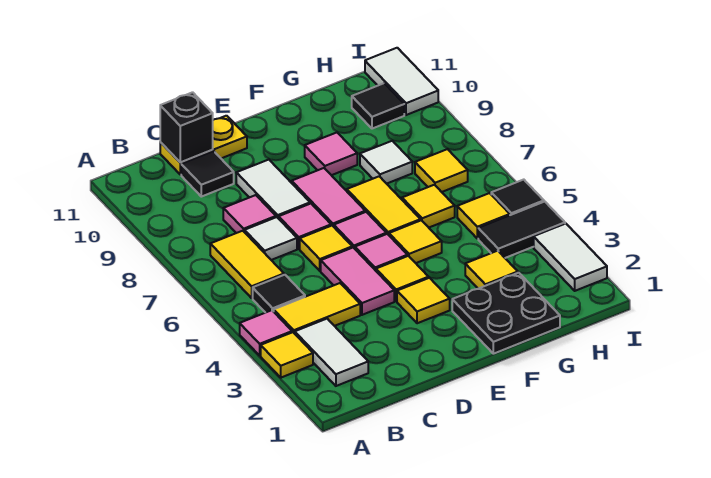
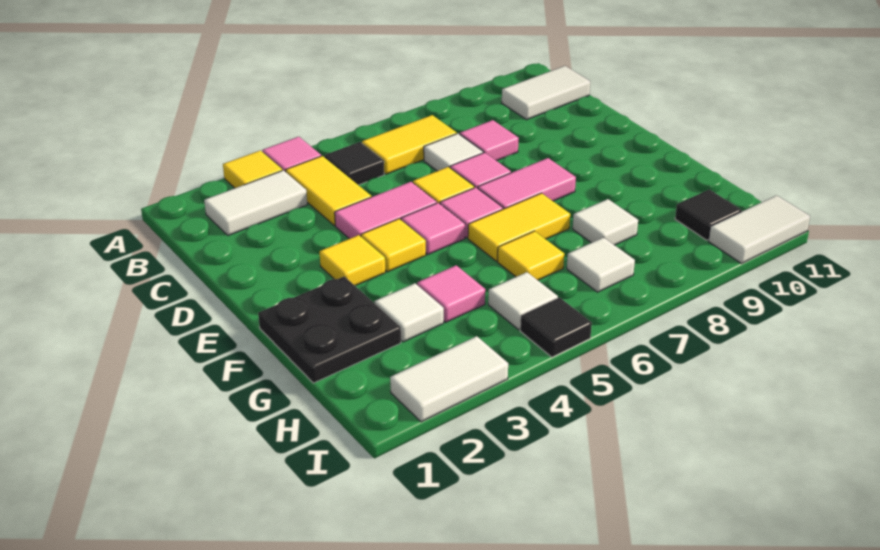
black 1x1 tile [181,151,234,197] -> none
yellow 1x2 plate [160,116,247,175] -> none
black 1x1 brick [160,92,213,162] -> none
white 1x2 tile [236,160,310,219] -> white 1x2 tile moved to [502,66,590,120]
yellow 1x1 tile [389,220,442,263] -> none
pink 1x1 tile [305,133,357,175] -> pink 1x1 tile moved to [417,265,485,322]
yellow 1x1 tile [465,251,518,289] -> white 1x1 tile [375,283,444,342]
black 1x2 tile [478,202,565,258] -> none
yellow 1x1 tile [457,193,510,239] -> white 1x1 tile [488,272,558,330]
yellow 1x1 tile [415,149,468,192] -> white 1x1 tile [567,237,635,292]

